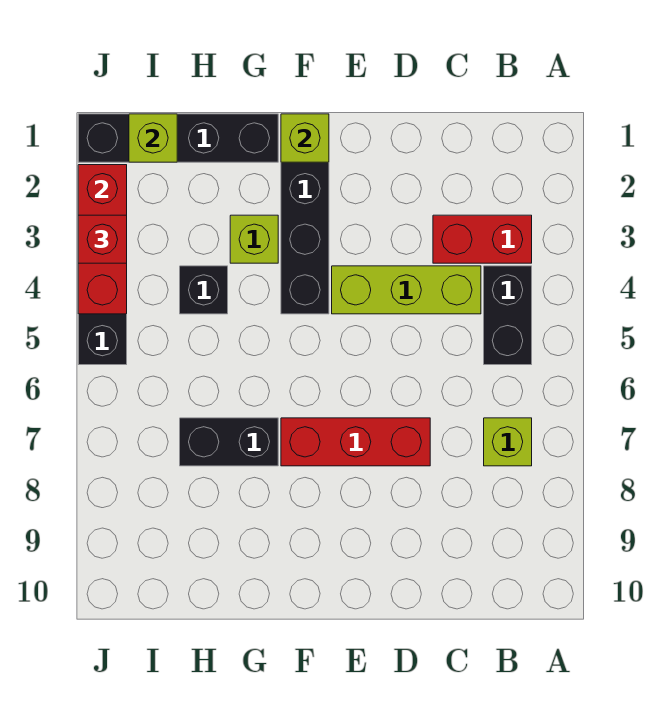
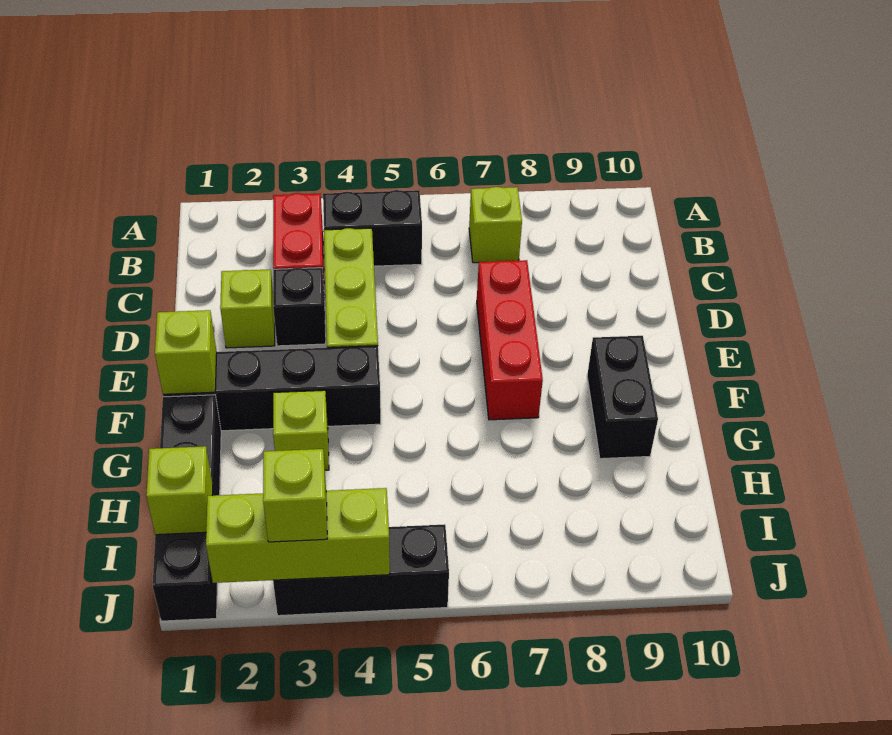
none -> lime 1x1 brick [220,270,275,348]
black 1x2 brick [180,418,278,466] -> black 1x2 brick moved to [587,336,658,459]
black 1x1 brick [180,266,228,314] -> black 1x1 brick moved to [273,268,326,346]
red 1x3 brick [78,165,127,314] -> lime 1x3 brick [206,488,390,583]
red 1x1 brick [78,215,127,263] -> lime 1x1 brick [263,449,327,542]

